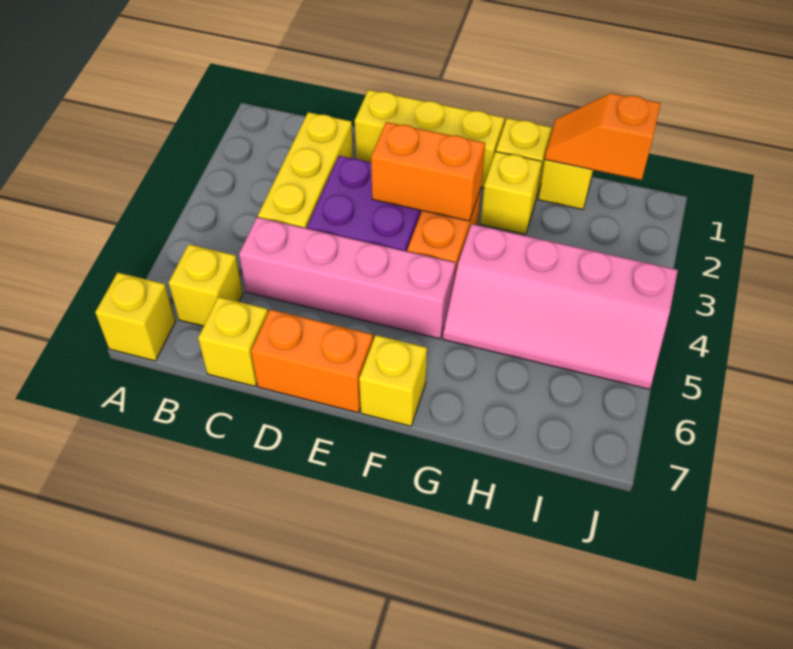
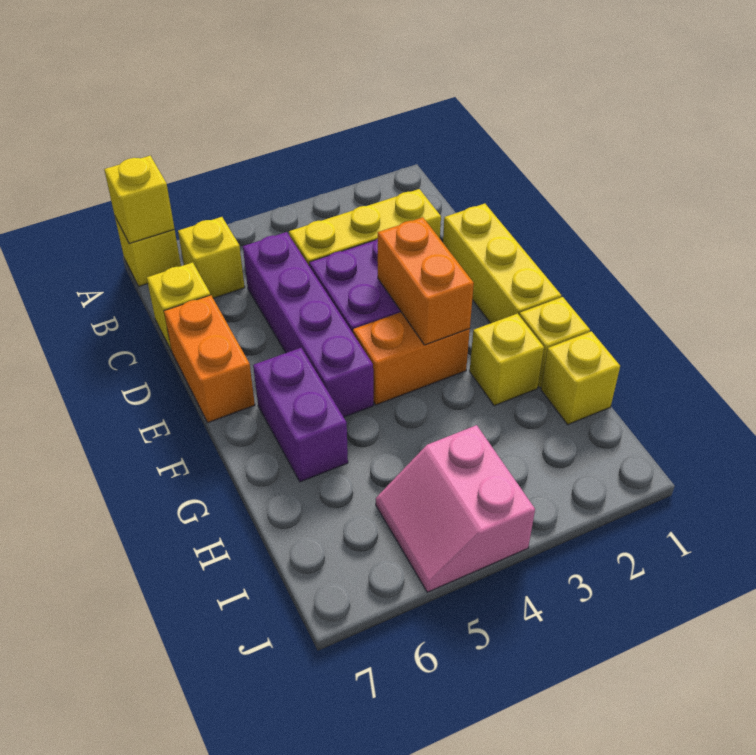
pink 1x4 brick [239,217,456,339] -> purple 1x4 brick [243,232,373,417]
none -> purple 1x2 brick [253,348,348,482]
yellow 1x1 brick [359,335,427,426] -> yellow 1x1 brick moved to [104,156,174,244]
pink 2x4 slope [443,224,678,389] -> pink 2x2 slope [376,425,535,592]
orange 1x2 slope [545,93,661,180] -> none

